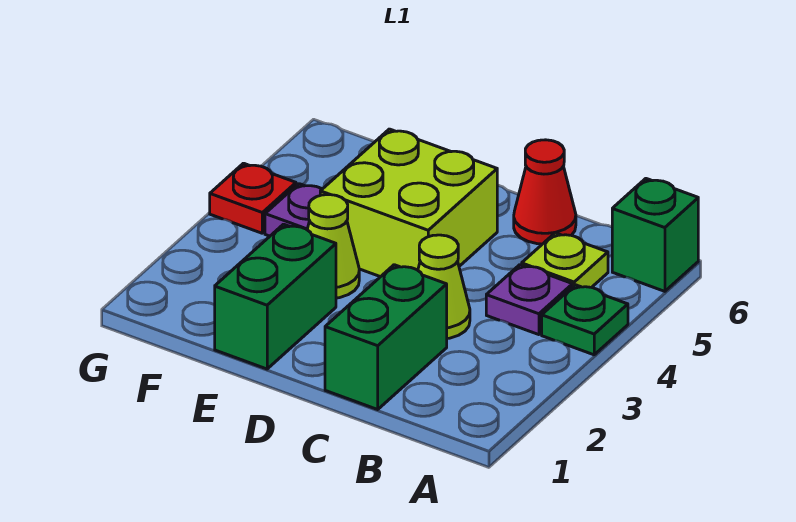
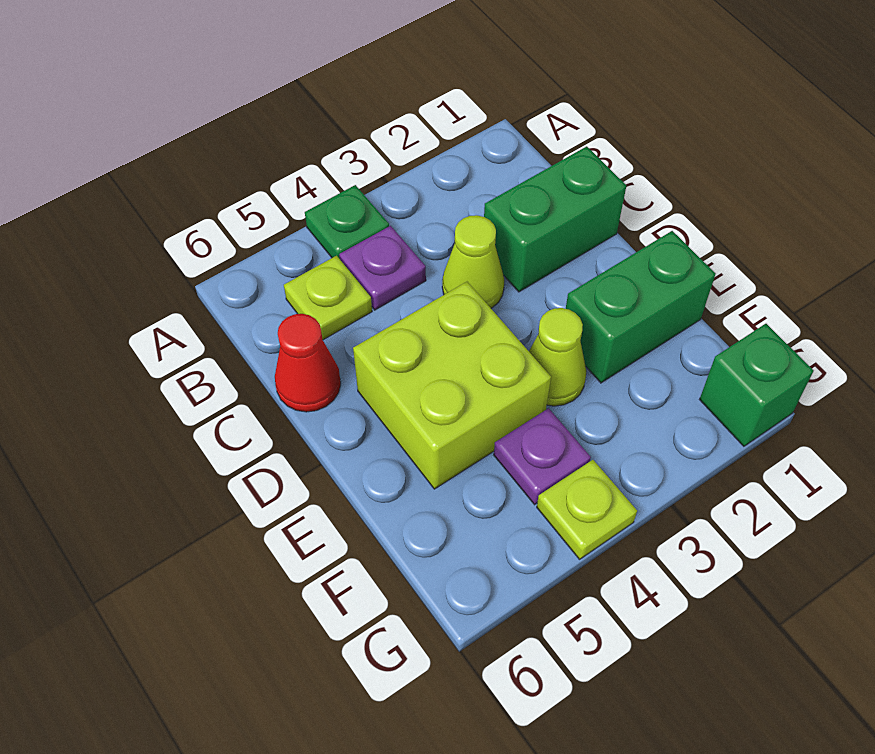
green 1x1 brick [612,179,698,291] -> green 1x1 brick moved to [700,324,814,446]
red 1x1 plate [210,163,296,233] -> lime 1x1 plate [537,460,637,559]

